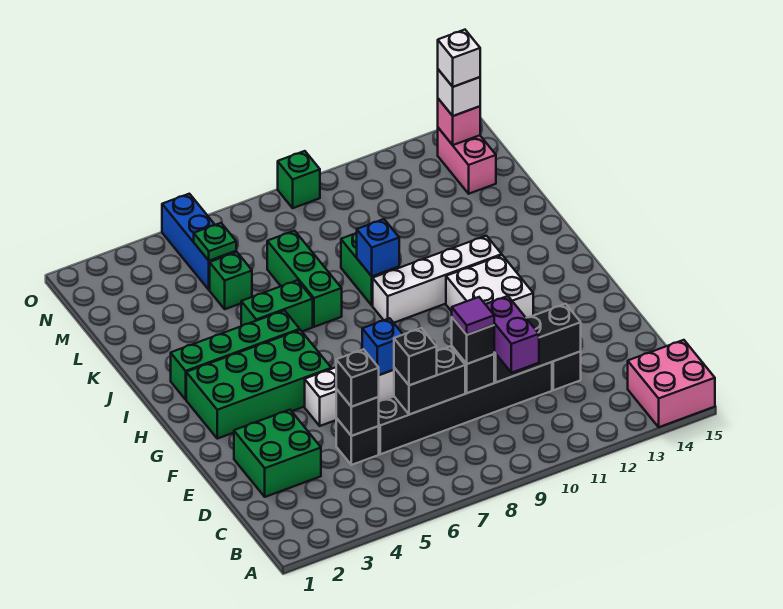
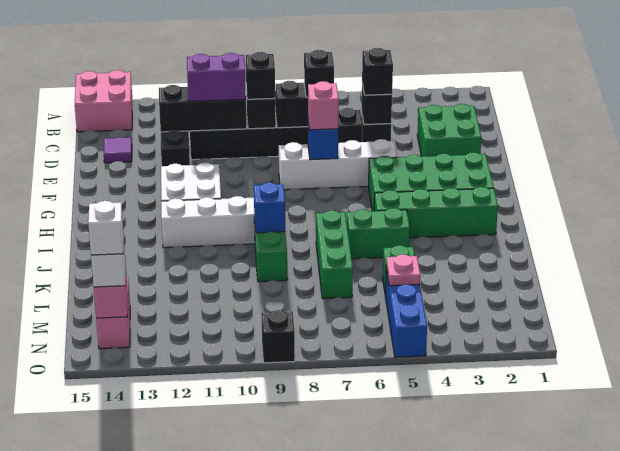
purple 1x2 brick [485,296,539,373] -> purple 1x2 brick turned to [187,53,246,102]
purple 1x1 tile [452,297,494,335] -> purple 1x1 tile moved to [104,137,132,163]
none -> pink 1x1 brick [308,81,339,130]
green 1x1 plate [194,223,236,261] -> pink 1x1 plate [386,254,420,286]
green 1x1 brick [278,151,320,208] -> black 1x1 brick [261,310,295,363]

